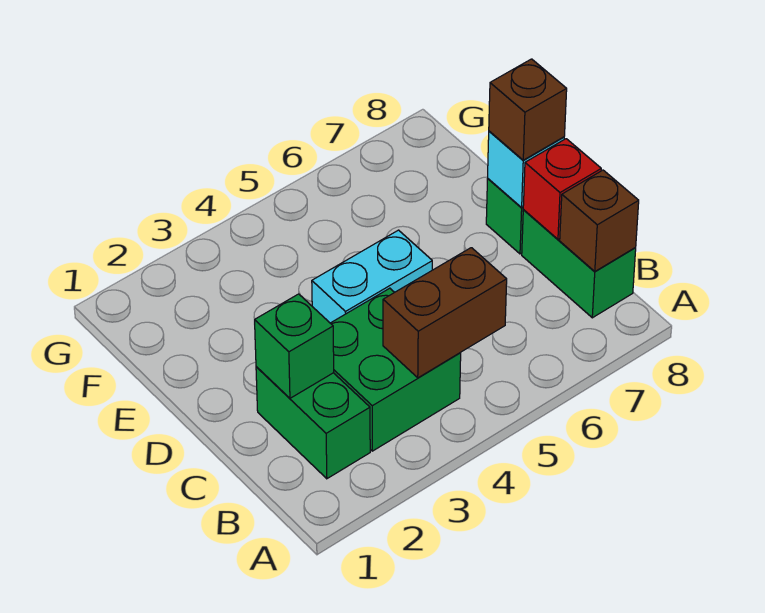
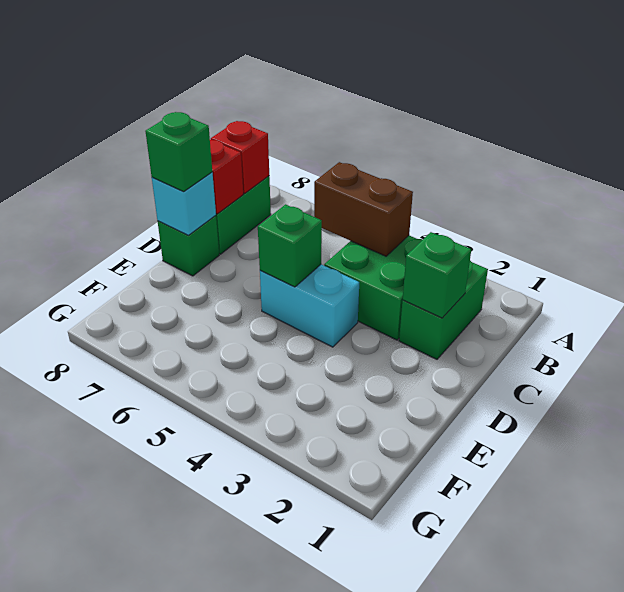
brown 1x1 brick [560,170,639,271] -> red 1x1 brick [211,121,269,193]
none -> green 1x1 brick [258,204,322,287]
brown 1x1 brick [489,59,567,160] -> green 1x1 brick [145,112,212,192]

